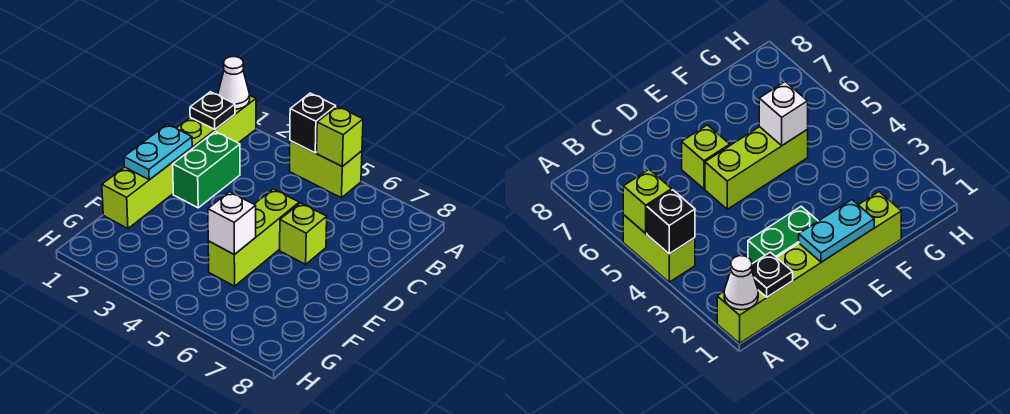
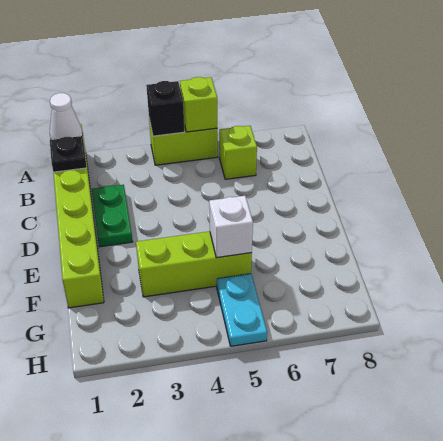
green 1x2 brick [173,132,240,208] -> green 1x2 plate [92,185,133,247]
cyan 1x2 plate [124,124,192,180] -> cyan 1x2 plate moved to [217,274,267,346]
lime 1x3 brick [208,189,299,286] -> lime 1x3 brick turned to [136,231,252,297]
lime 1x1 brick [280,203,327,264] -> lime 1x1 brick moved to [219,126,257,179]

